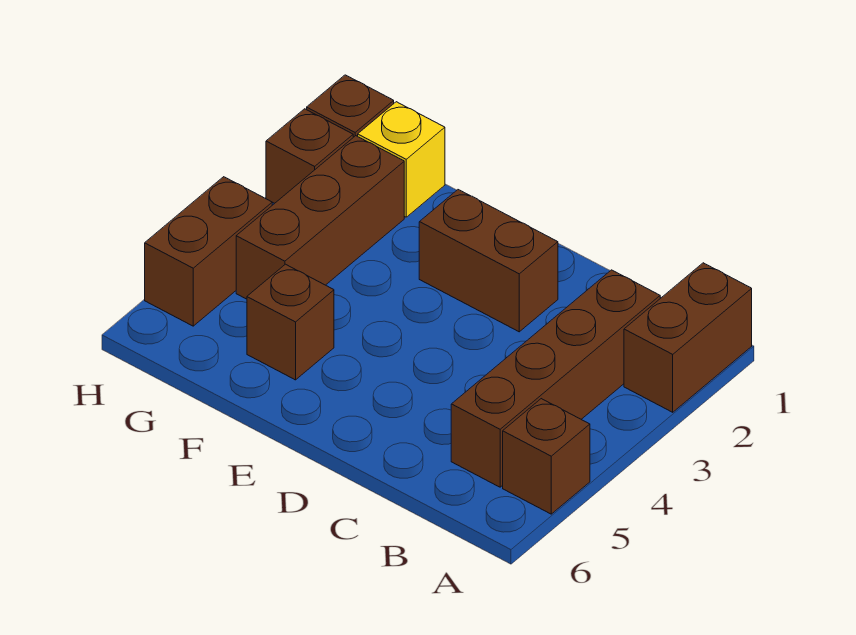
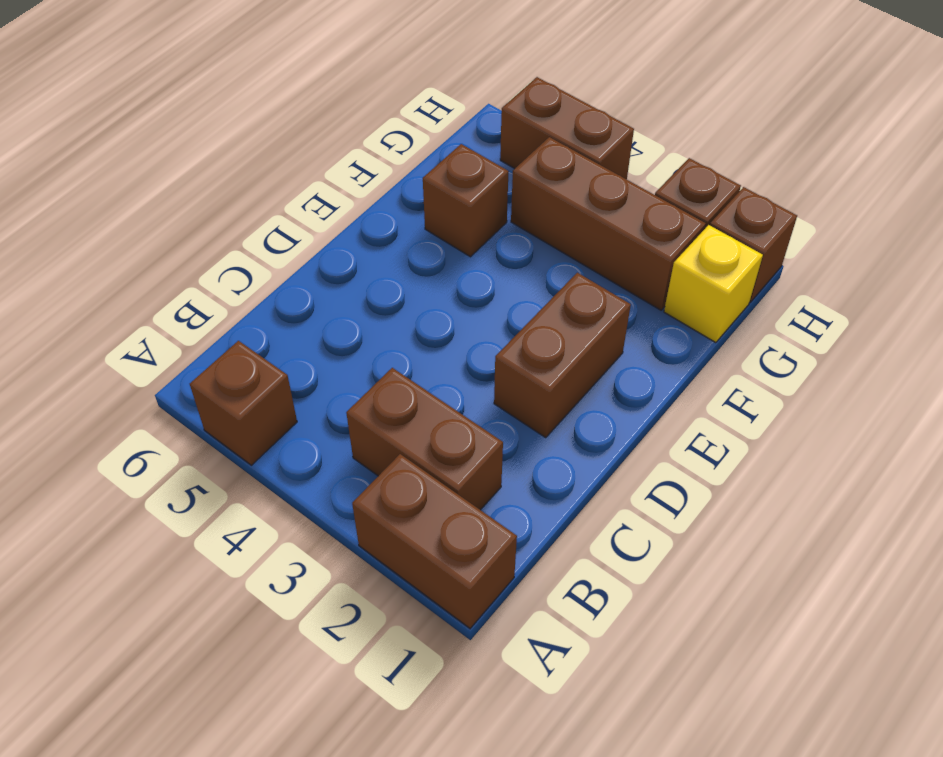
brown 1x4 brick [451,270,660,487] -> brown 1x2 brick [346,368,503,510]

